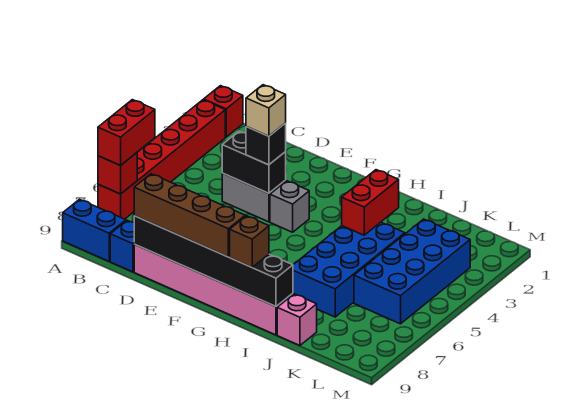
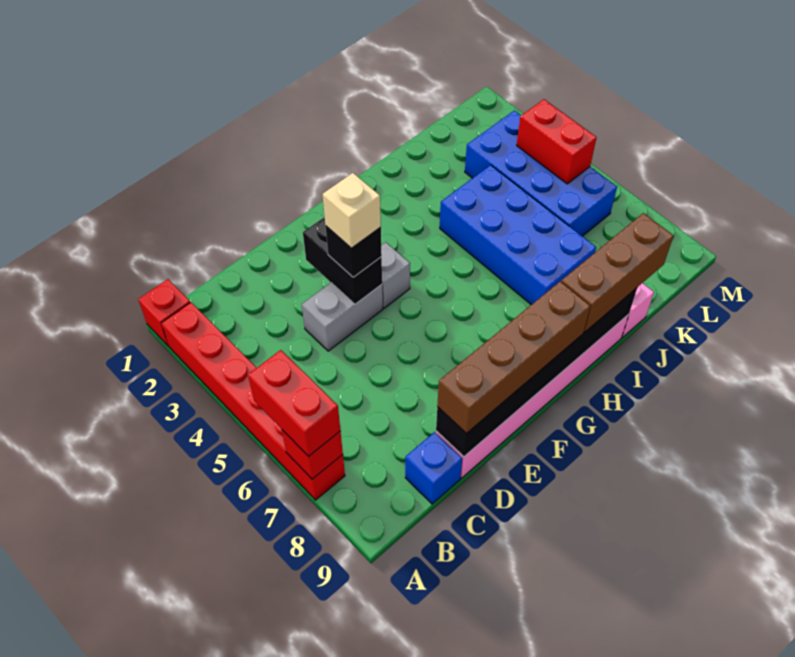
blue 1x2 brick [63,199,126,261] -> none
black 1x2 brick [222,131,286,193] -> black 1x2 brick turned to [303,217,382,304]
brown 1x1 brick [230,216,269,267] -> brown 1x3 brick [561,213,674,332]
red 1x2 brick [342,170,399,235] -> red 1x2 brick moved to [517,99,596,184]

